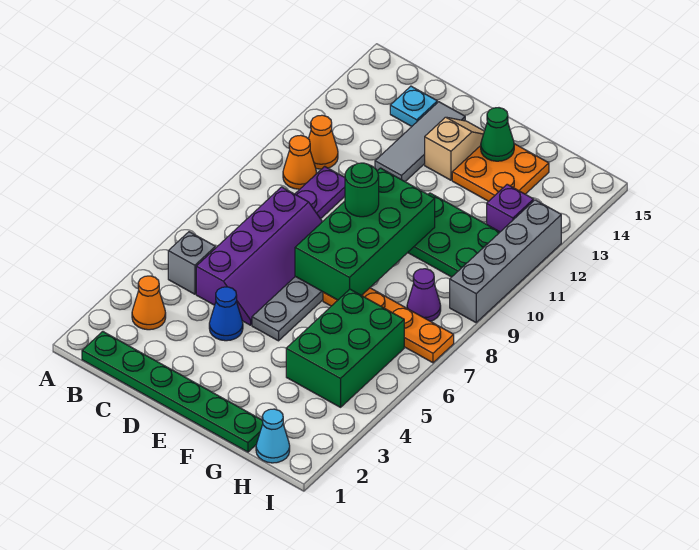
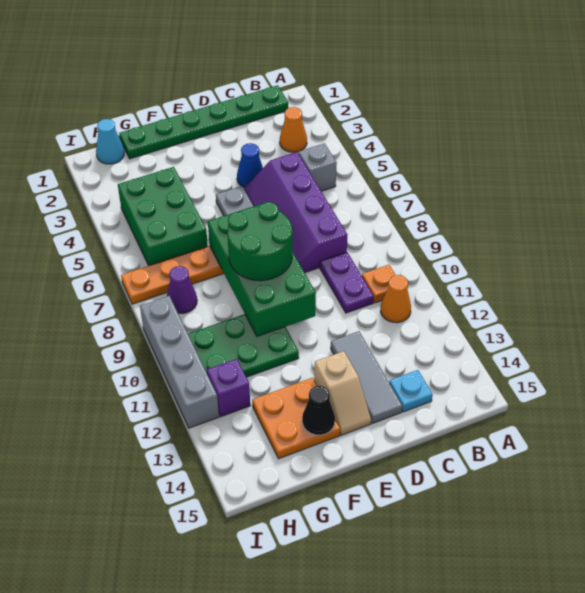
orange 1x1 cone [283,135,317,189] -> orange 1x1 plate [362,265,395,303]
green 1x1 round brick [345,163,379,217] -> green 2x2 round brick [227,202,292,281]
green 1x1 cone [481,108,514,161] -> black 1x1 cone [302,386,335,435]

